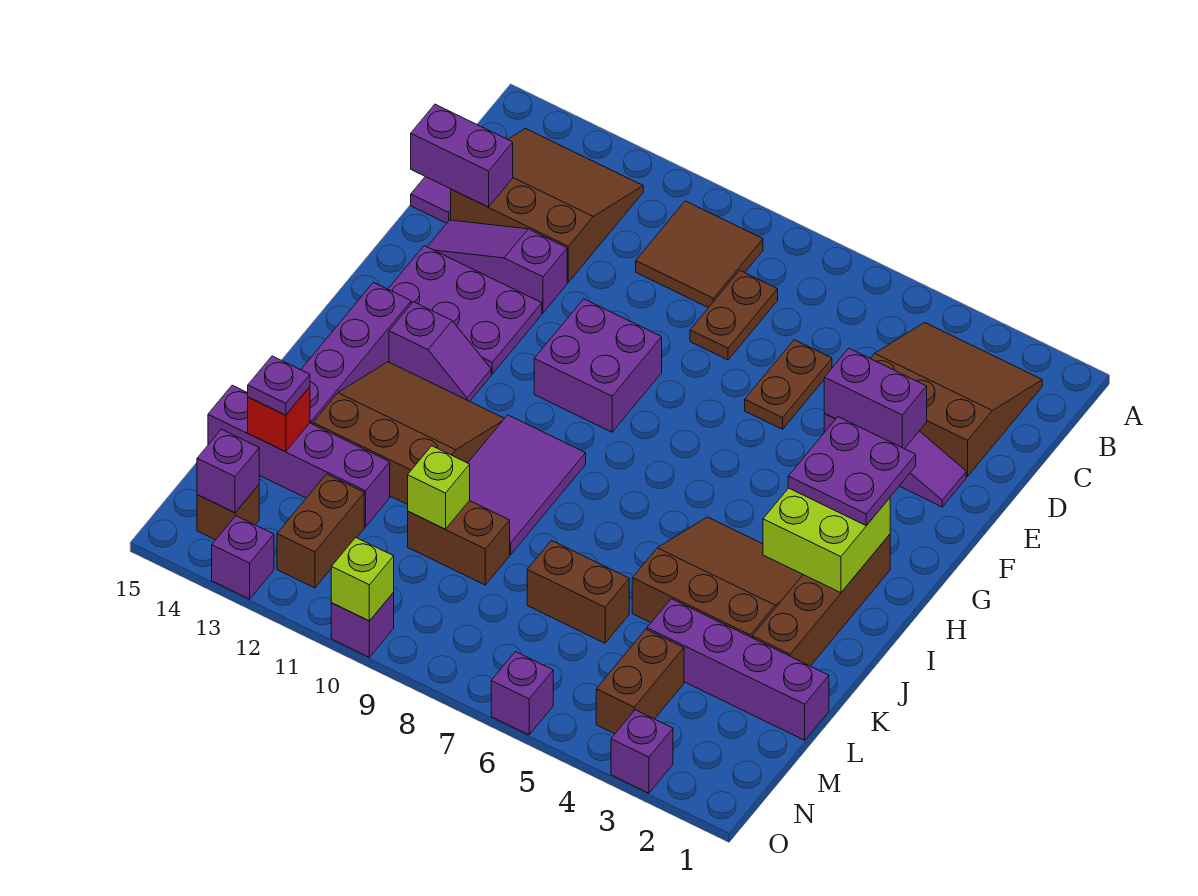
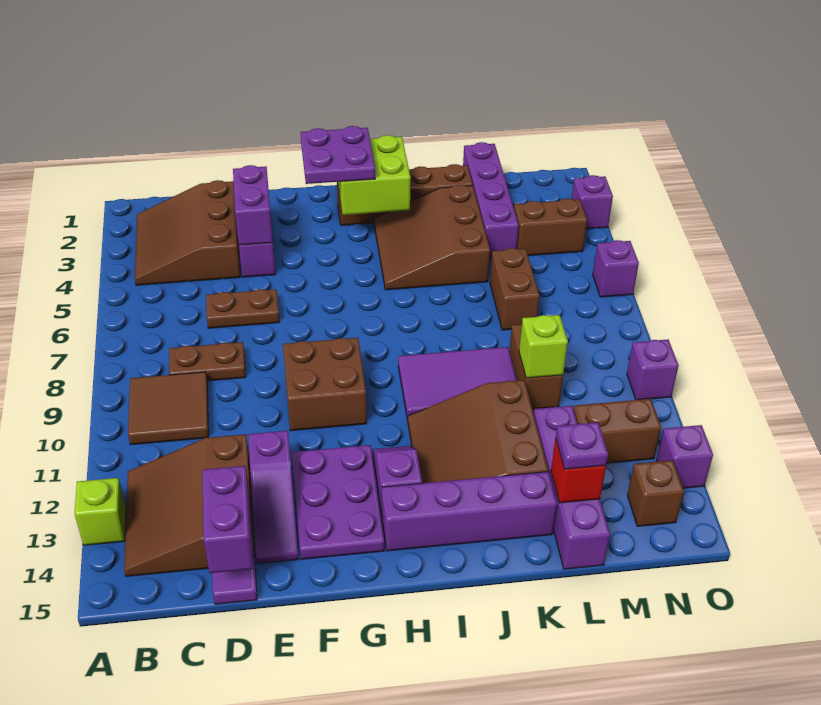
purple 2x2 brick [534,299,662,432] -> brown 2x2 brick [283,338,367,431]
purple 1x1 brick [197,429,259,513] -> none
lime 1x1 brick [331,538,394,621] -> lime 1x1 brick moved to [75,478,126,545]

